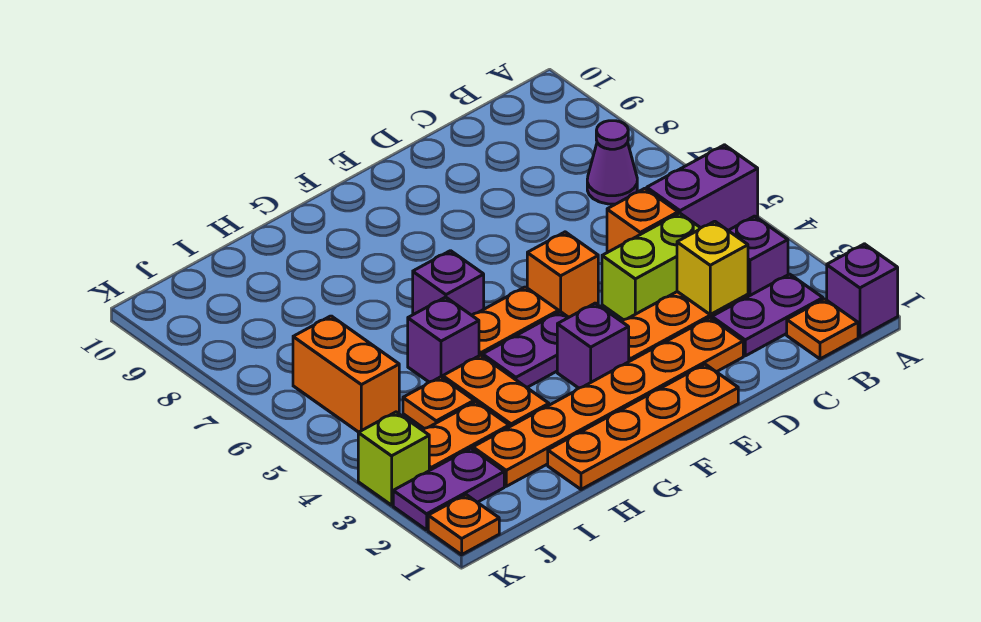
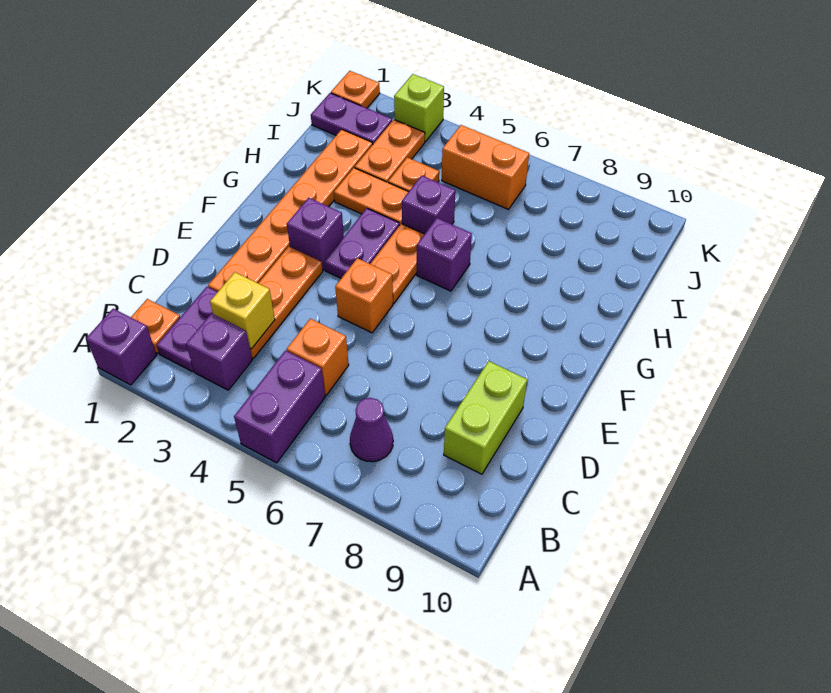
lime 1x2 brick [602,213,700,320] -> lime 1x2 brick moved to [444,361,527,474]
orange 1x4 plate [548,364,738,489] -> none
purple 1x2 plate [393,448,504,530] -> purple 1x2 plate turned to [311,93,392,144]

